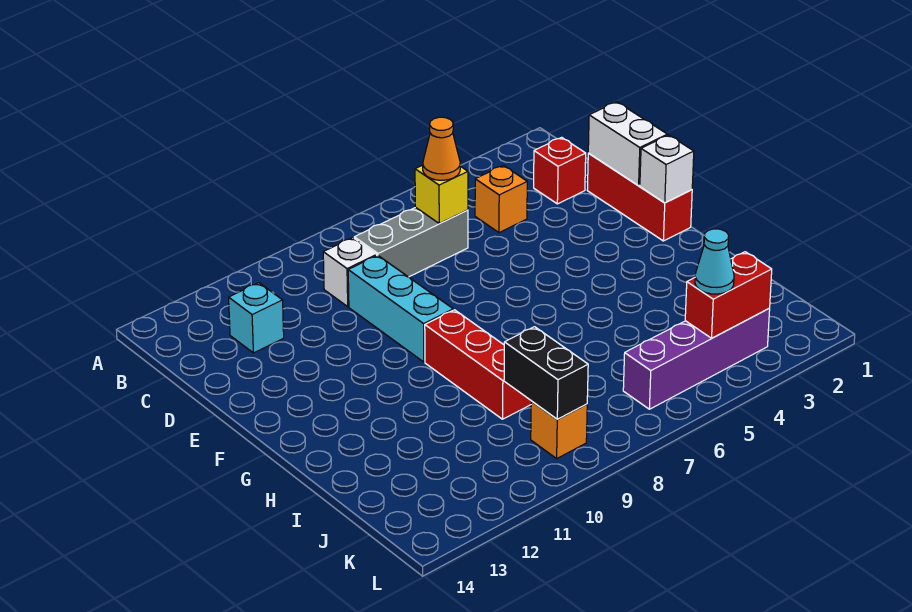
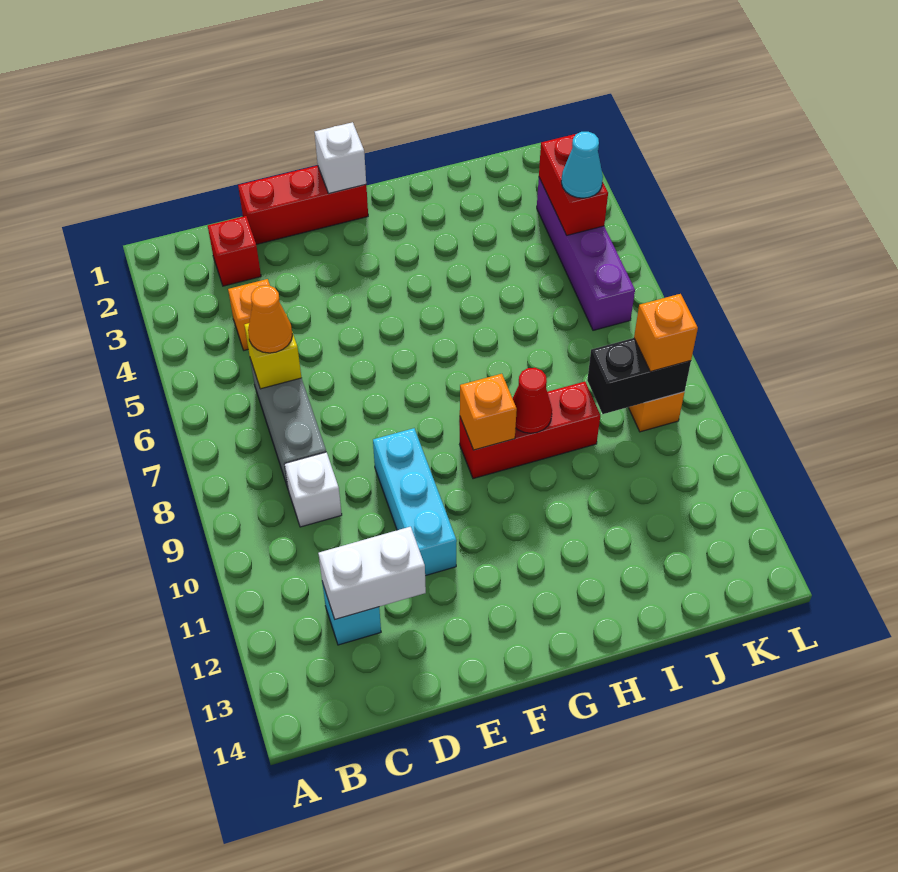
white 1x2 brick [588,102,667,186] -> white 1x2 brick moved to [318,527,426,619]
cyan 1x3 brick [348,255,453,362] -> cyan 1x3 brick turned to [373,428,457,576]
none -> orange 1x1 brick [460,374,517,450]
none -> red 1x1 cone [513,368,552,433]
none -> orange 1x1 brick [634,294,698,372]

